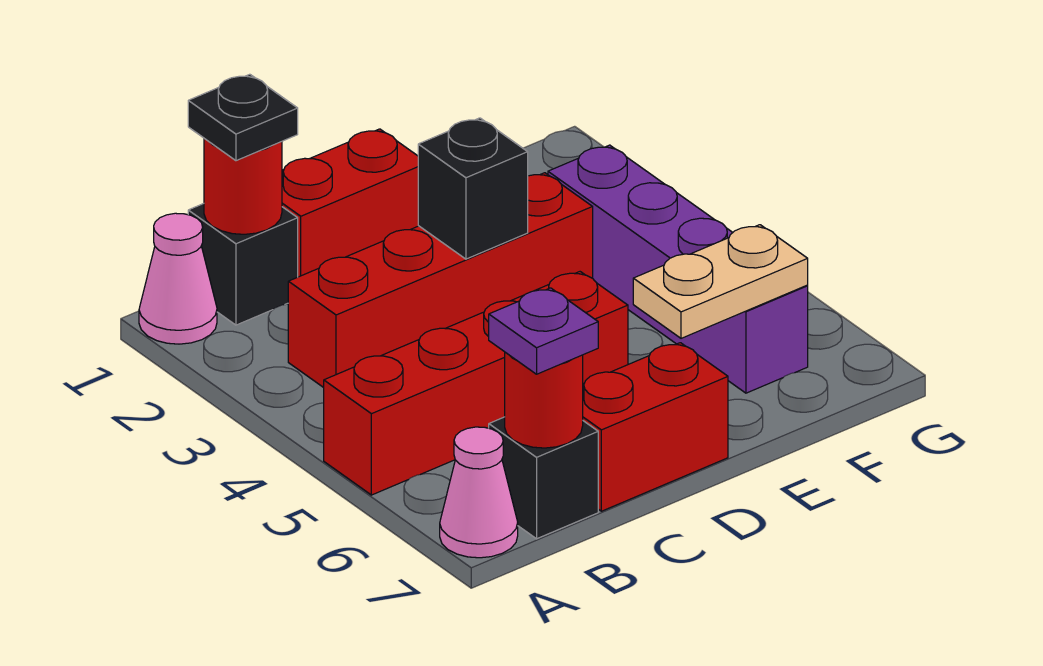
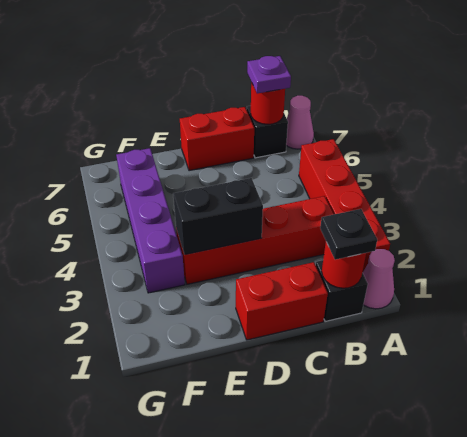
red 1x4 brick [324,272,628,495] -> red 1x4 brick turned to [299,139,390,273]
black 1x1 brick [418,118,528,259] -> black 1x2 brick [173,178,263,255]
tan 1x2 plate [633,225,808,338] -> none

